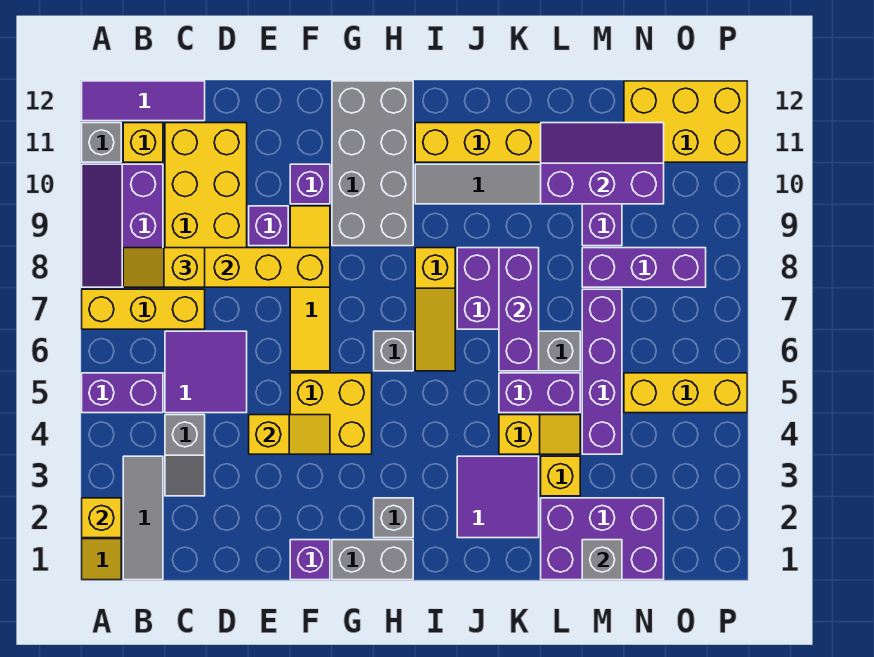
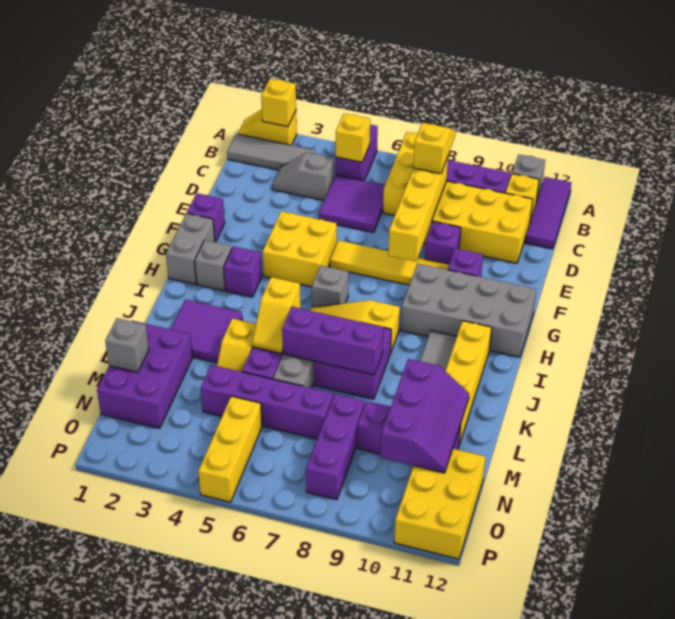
yellow 1x2 slope [249,415,330,454] -> yellow 1x2 slope moved to [252,277,300,354]
none -> purple 1x1 brick [224,246,262,297]
yellow 1x1 brick [541,456,580,496] -> yellow 1x1 brick moved to [336,113,370,162]

